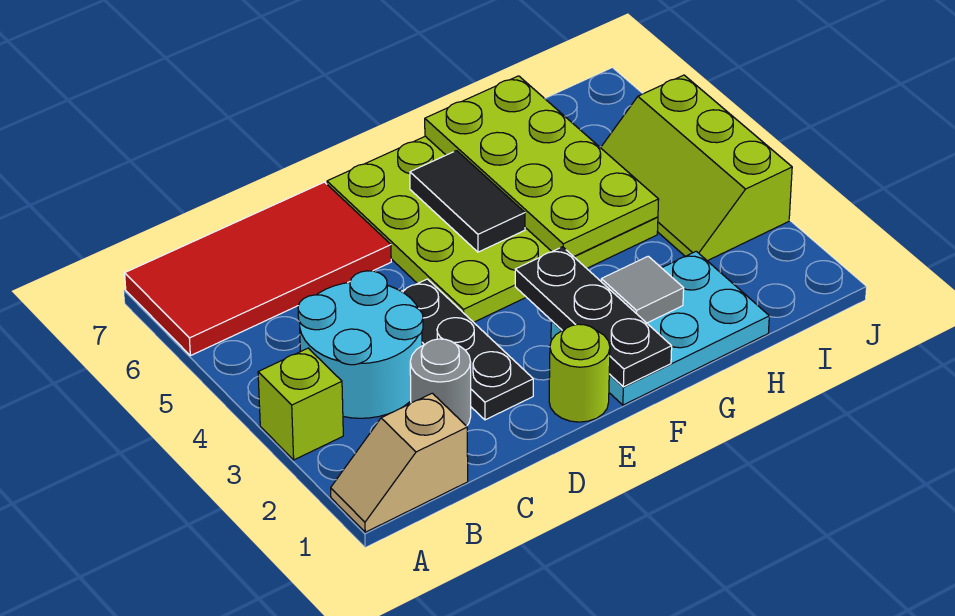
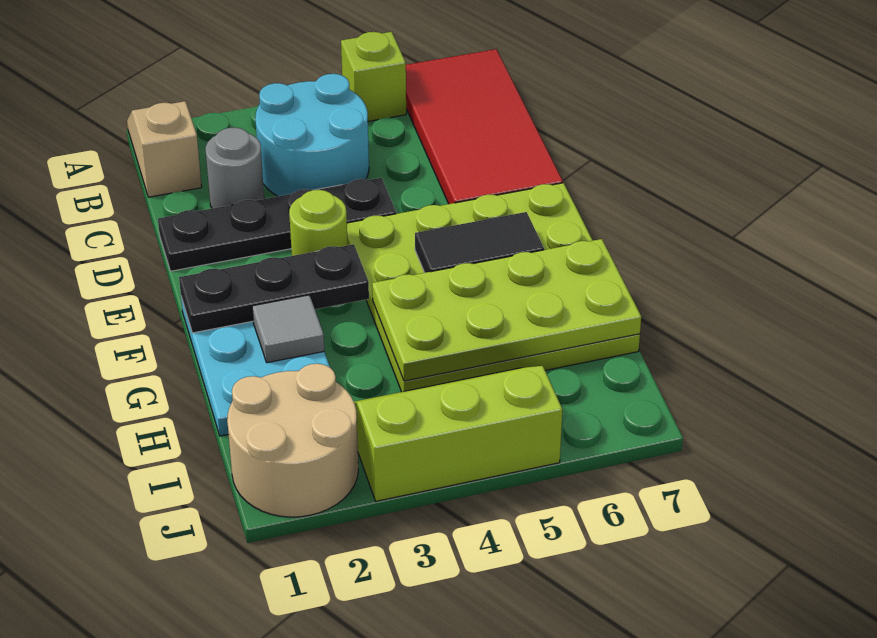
lime 1x1 brick [258,348,343,460] -> lime 1x1 brick moved to [341,32,406,121]
black 1x3 plate [401,279,533,420] -> black 1x4 plate [158,178,396,271]
lime 1x1 round brick [549,324,610,422] -> lime 1x1 round brick moved to [289,190,348,256]
none -> tan 2x2 round brick [227,364,358,517]

